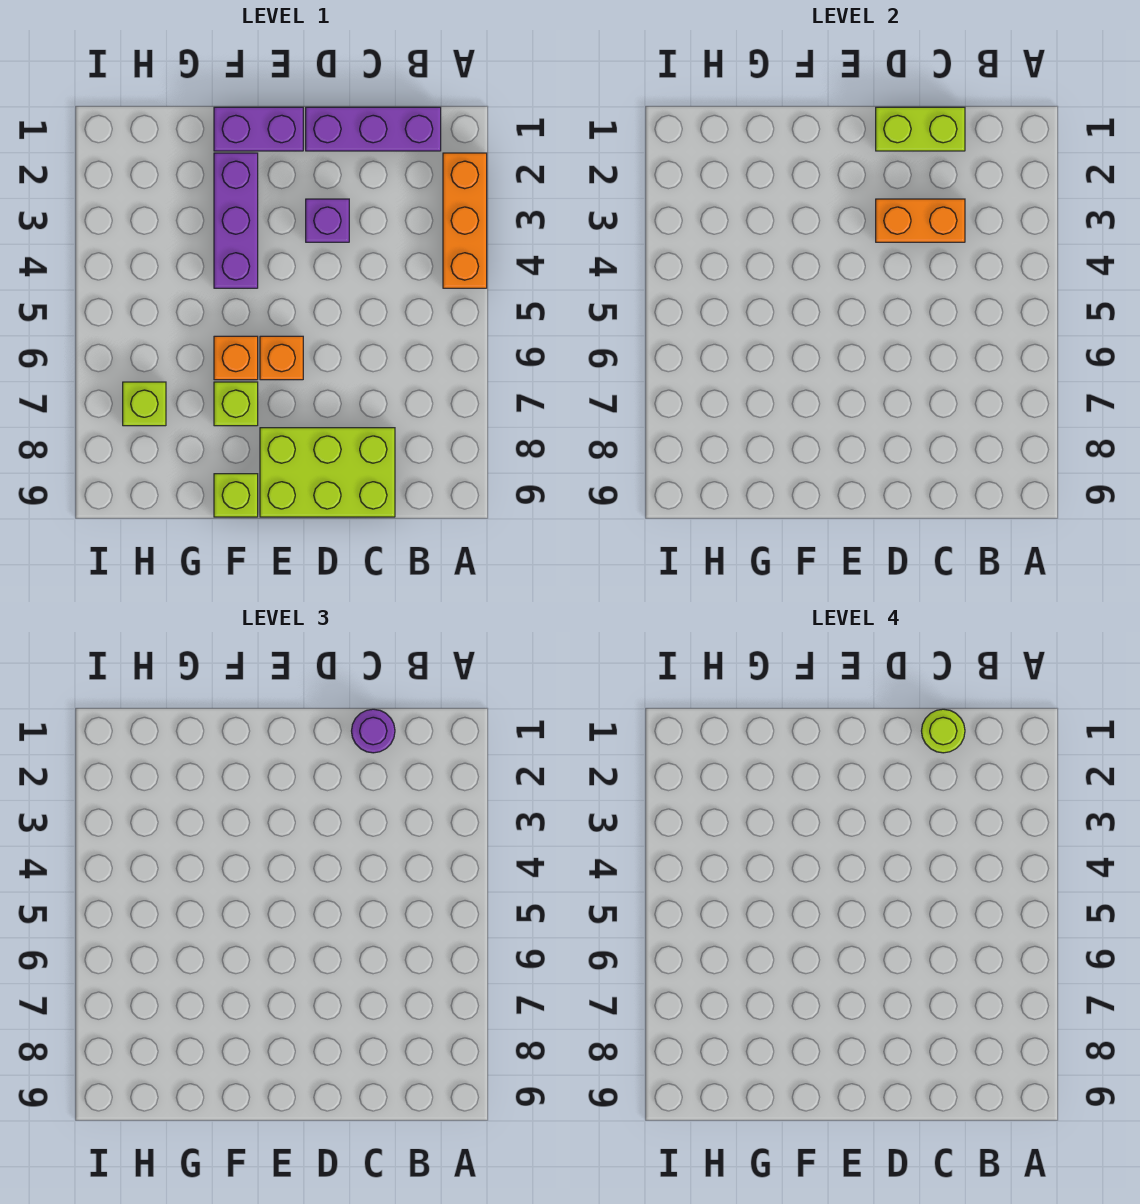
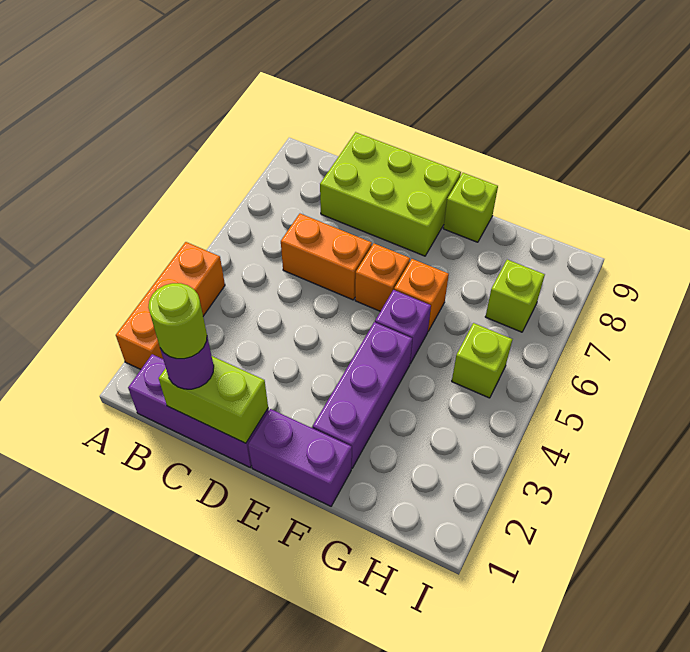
orange 1x2 brick [876,199,965,242] -> orange 1x2 brick moved to [281,214,372,300]
purple 1x1 brick [306,199,349,242] -> purple 1x1 brick moved to [375,290,431,364]
lime 1x1 brick [214,382,258,426] -> lime 1x1 brick moved to [452,323,512,398]

